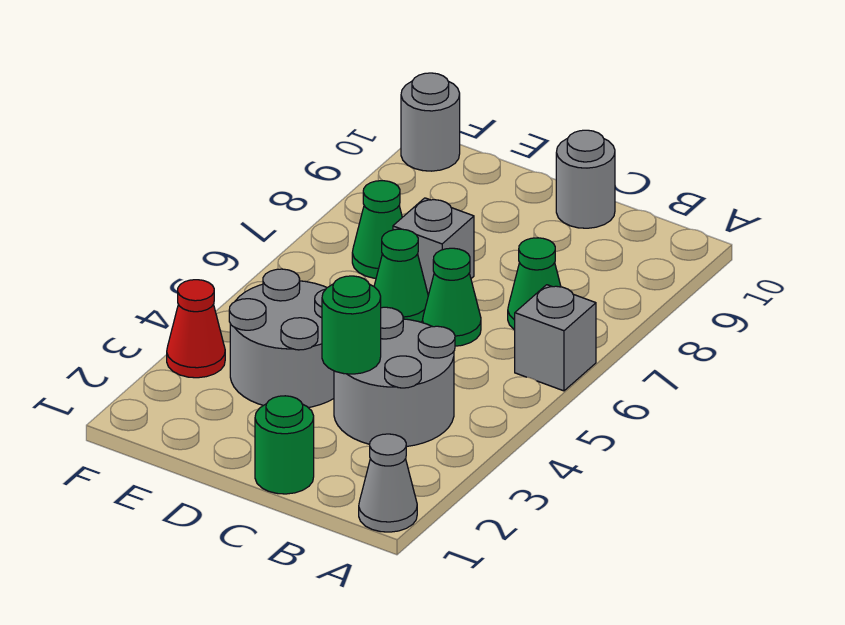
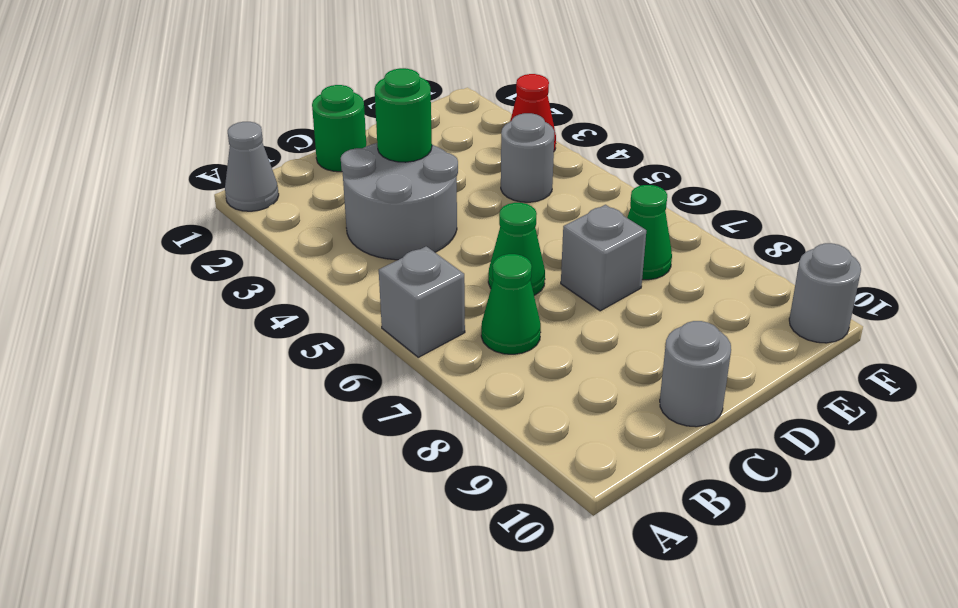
grey 2x2 round brick [229,269,334,408] -> grey 1x1 round brick [501,113,555,202]
green 1x1 cone [374,229,428,322] -> none

